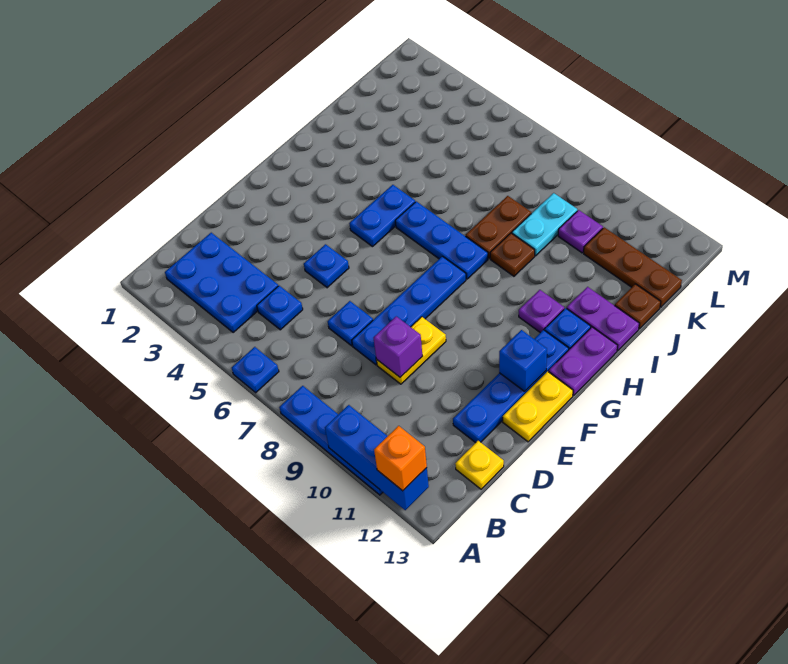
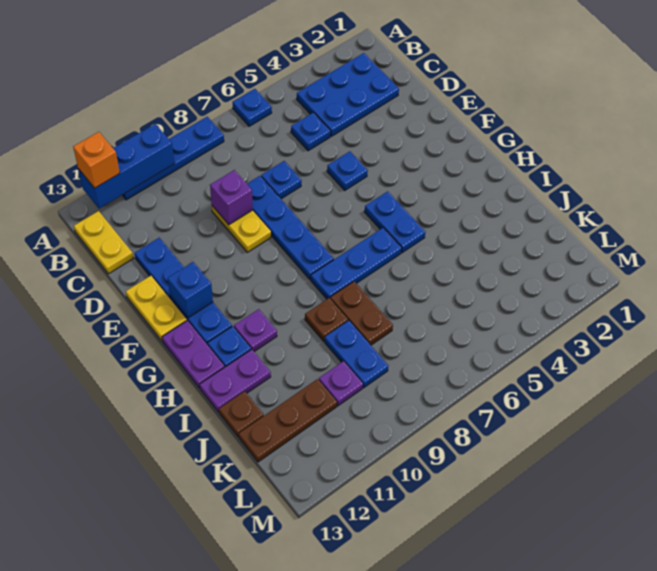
yellow 1x1 plate [455,441,504,489] -> yellow 1x2 plate [74,211,133,274]
cyan 1x2 plate [512,193,577,256] -> blue 1x2 plate [324,321,388,388]

